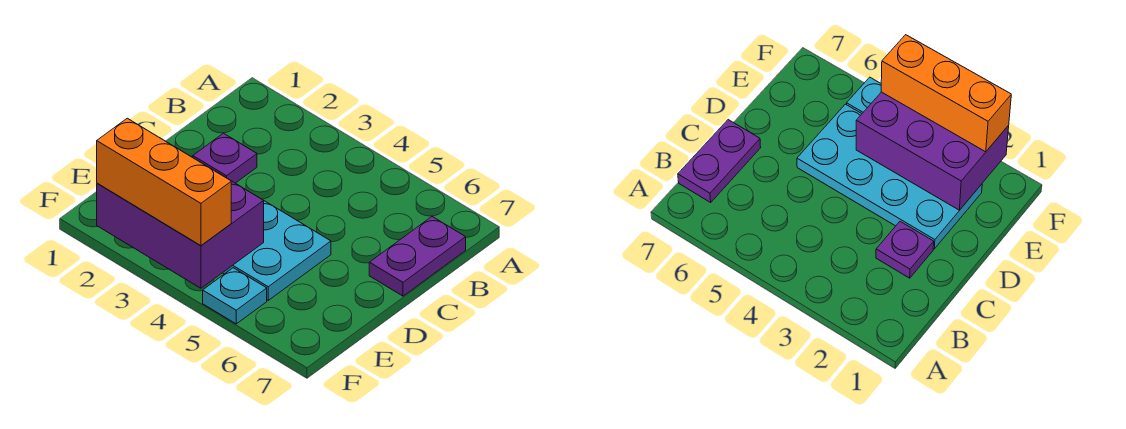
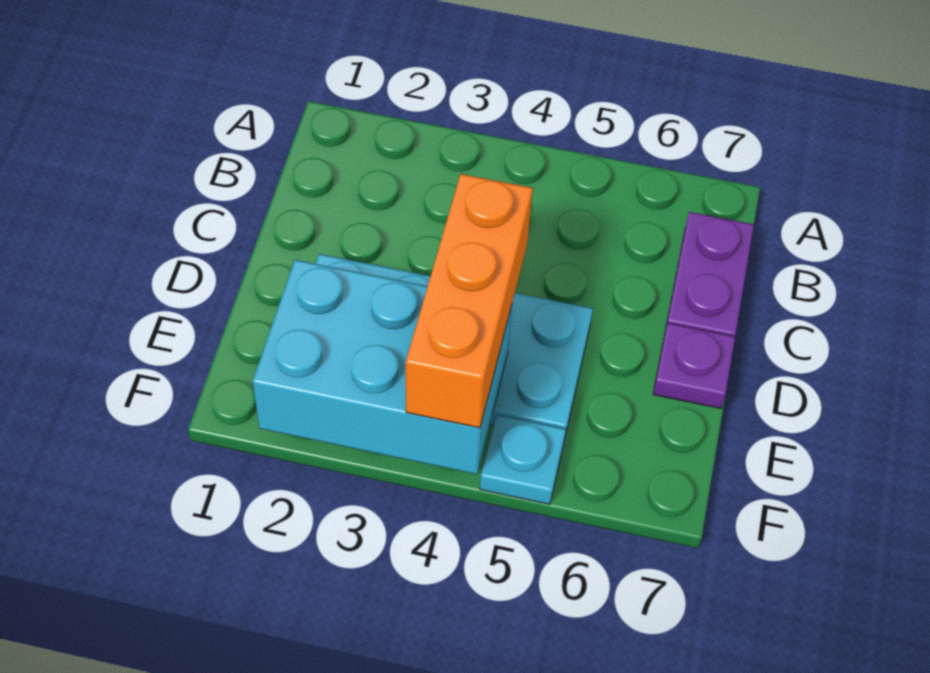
purple 1x1 plate [193,133,257,183] -> purple 1x1 plate moved to [653,323,735,408]
purple 2x3 brick [97,181,264,288] -> cyan 2x3 brick [253,260,512,474]
orange 1x3 brick [97,118,231,246] -> orange 1x3 brick turned to [406,174,533,428]

